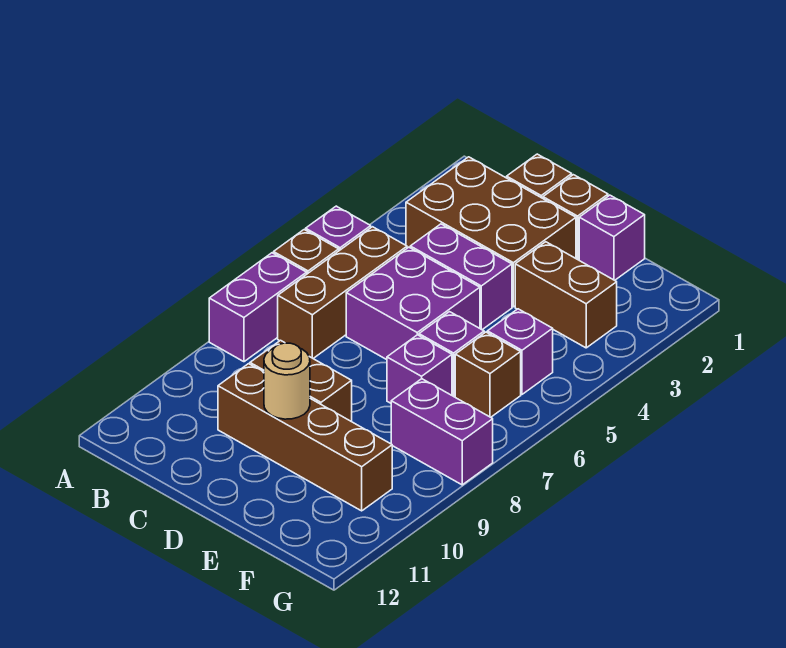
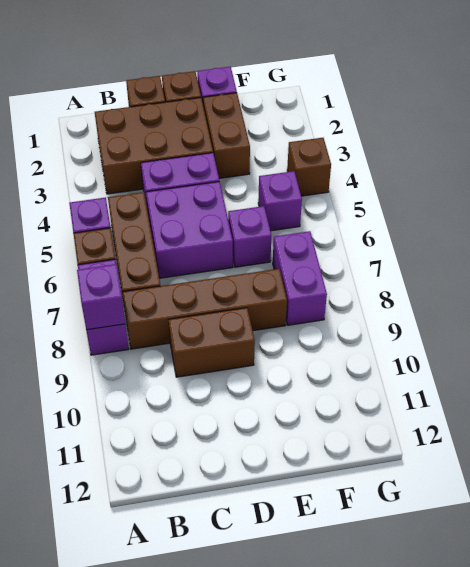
brown 1x4 brick [218,364,392,511] -> brown 1x4 brick moved to [122,269,287,349]
tan 1x1 round brick [264,343,310,419] -> none
brown 1x2 brick [515,242,617,348] -> brown 1x2 brick turned to [203,93,250,178]
purple 1x1 brick [387,335,452,403] -> purple 1x1 brick moved to [77,264,125,330]
brown 1x1 brick [455,332,521,417] -> brown 1x1 brick moved to [287,138,331,196]
purple 1x2 brick [391,379,493,485] -> purple 1x2 brick turned to [273,231,327,325]

